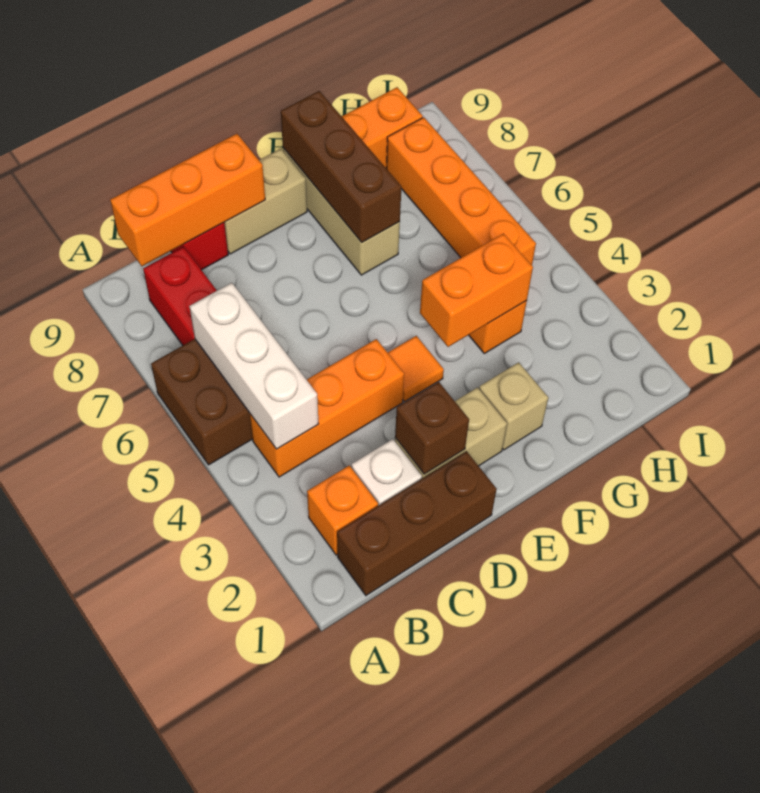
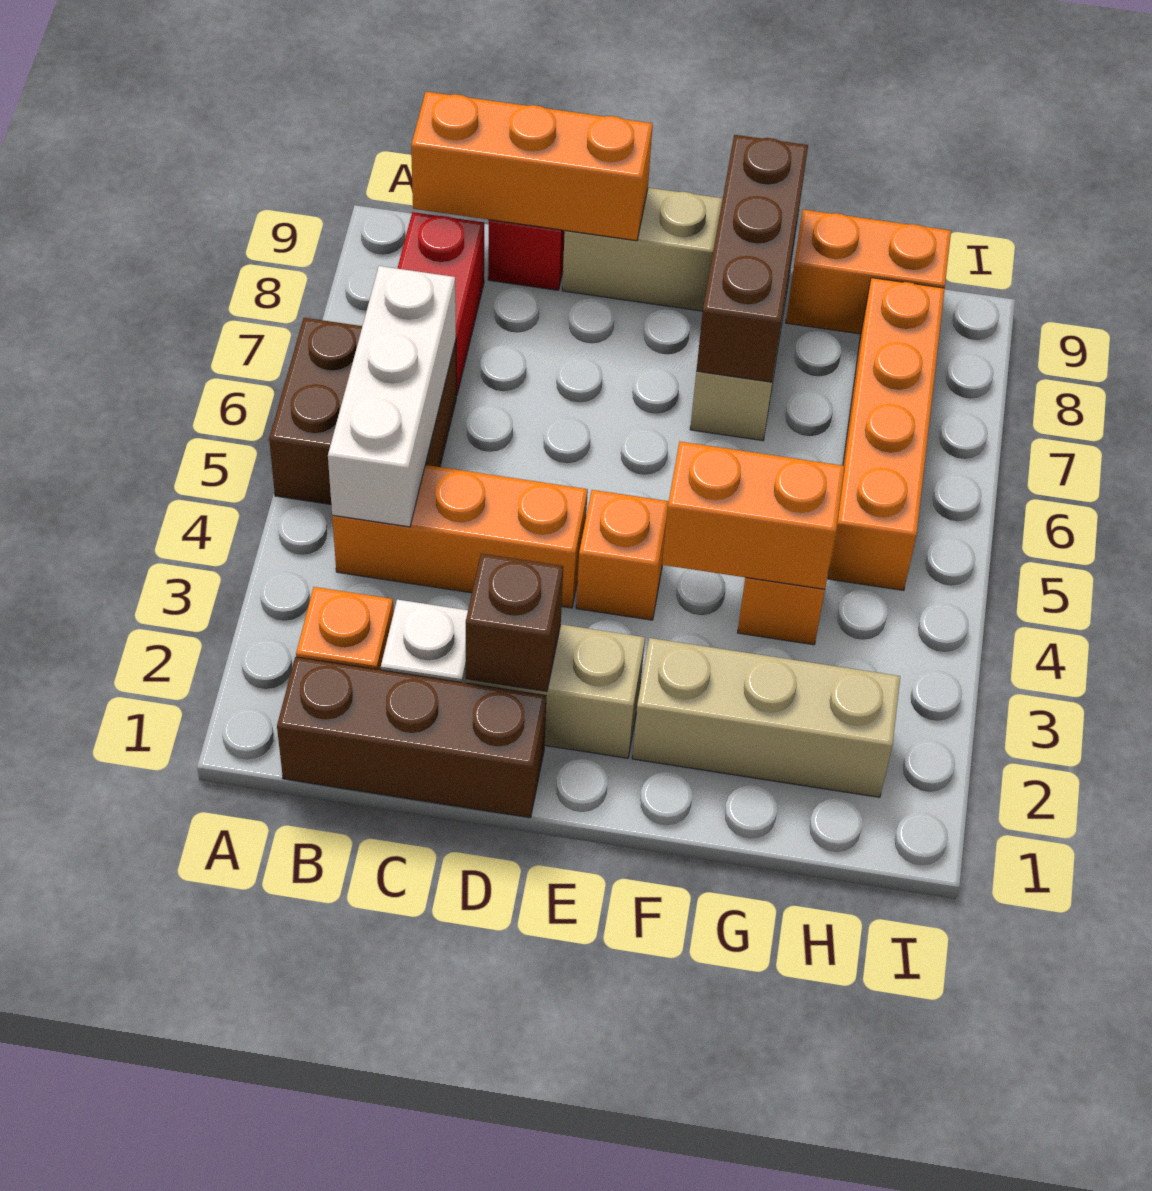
orange 1x1 tile [388,336,444,402] -> orange 1x1 brick [576,490,669,620]
tan 1x1 brick [479,362,548,450] -> tan 1x3 brick [632,638,900,797]

